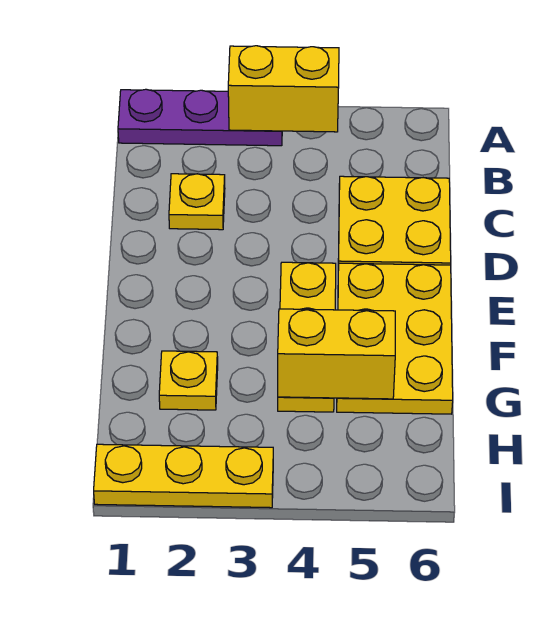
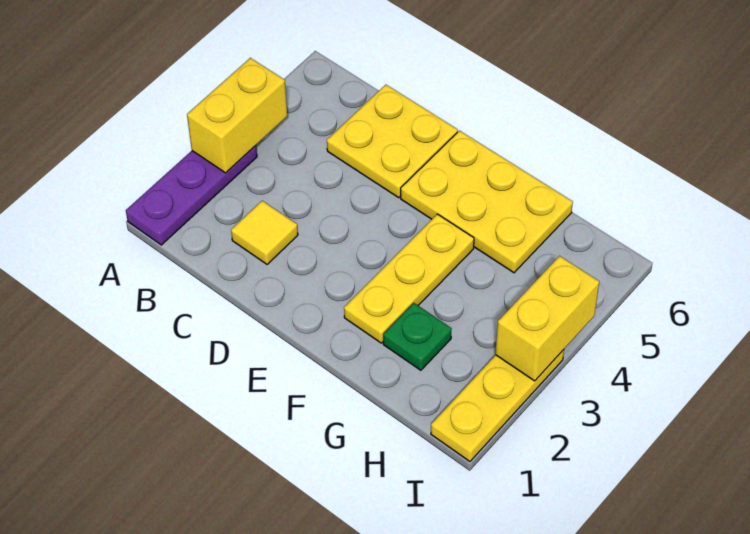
yellow 1x1 plate [169,174,225,230] -> yellow 1x1 tile [231,201,298,264]
yellow 1x3 plate [278,262,336,412] -> yellow 1x3 plate turned to [344,214,474,343]
yellow 1x1 plate [159,351,218,410] -> green 1x1 plate [383,303,452,370]
yellow 1x2 brick [278,309,395,399] -> yellow 1x2 brick moved to [496,256,599,381]

